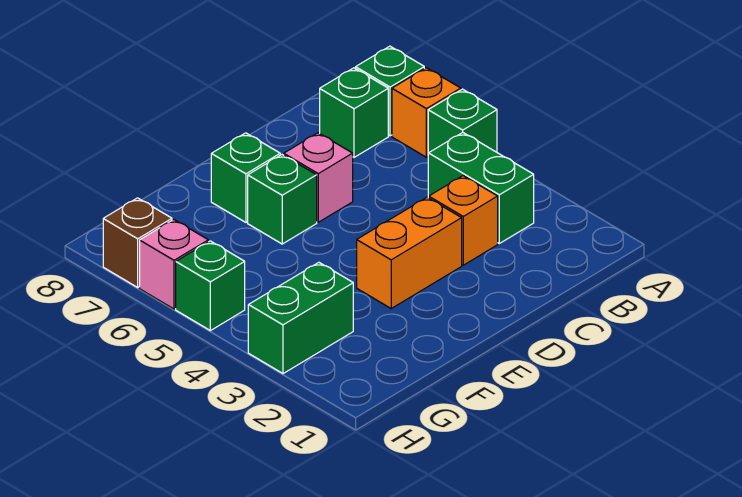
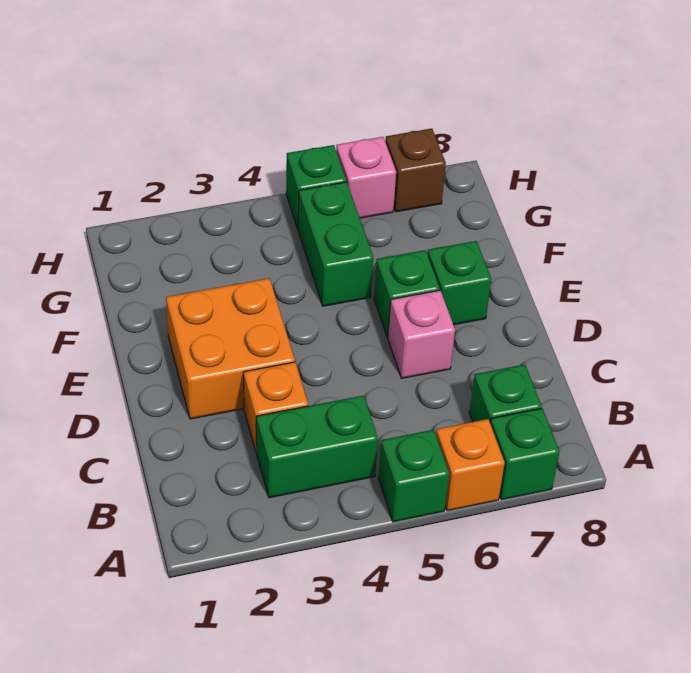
orange 1x2 brick [357,197,462,308] -> orange 2x2 brick [166,278,295,419]
green 1x2 brick [248,262,353,374] -> green 1x2 brick moved to [298,182,373,306]

